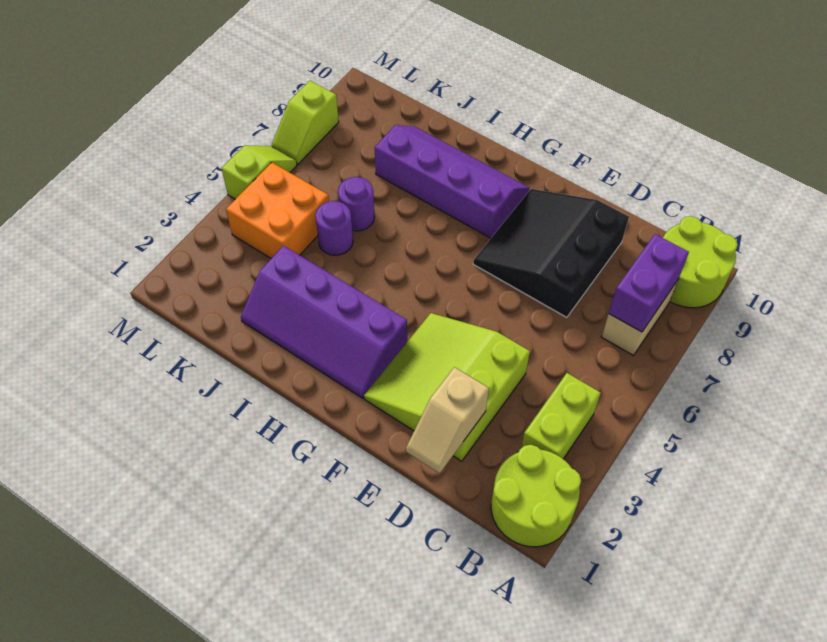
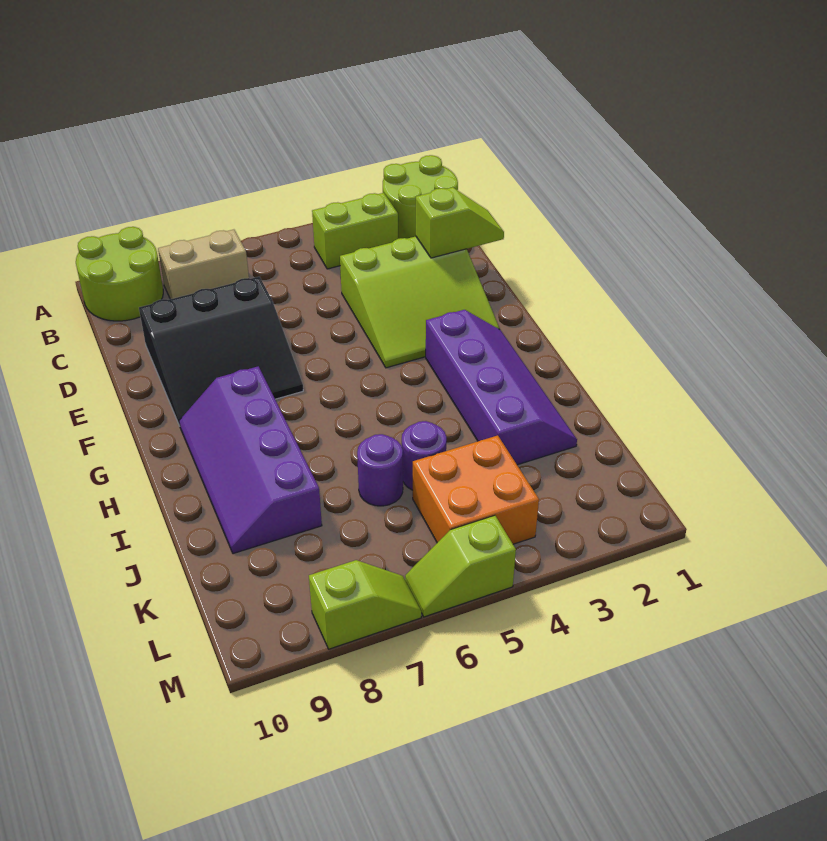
purple 1x2 brick [609,234,689,332] -> none
tan 1x2 slope [406,367,489,473] -> lime 1x2 slope [416,187,504,258]

